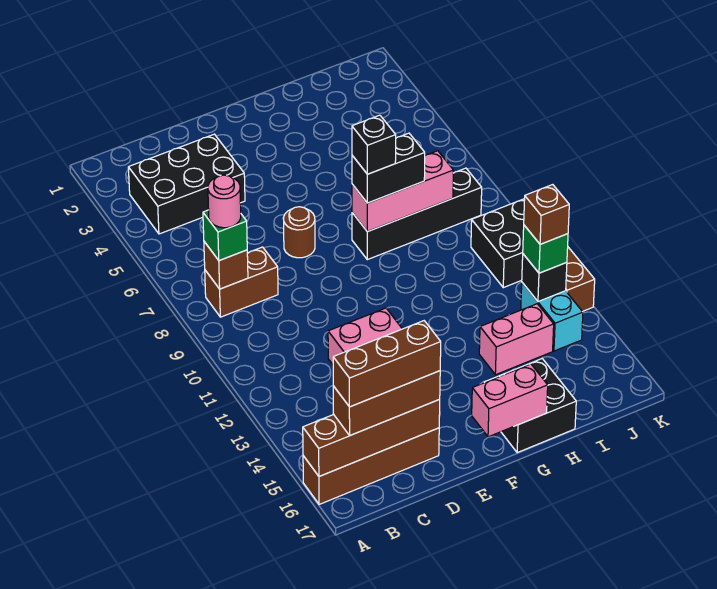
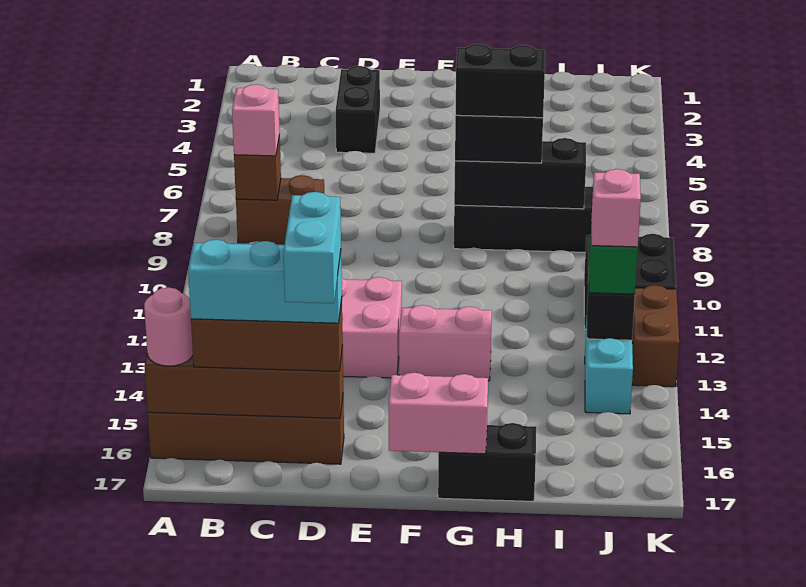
black 2x3 brick [128,134,245,234] -> black 1x2 brick [336,66,380,153]
green 1x1 brick [203,210,247,261] -> pink 1x1 brick [232,84,280,156]
pink 1x1 round brick [208,175,241,228] -> pink 1x1 round brick moved to [144,288,193,366]
brown 1x3 brick [333,321,441,407] -> cyan 1x3 brick [188,240,342,323]
none -> cyan 1x2 brick [283,192,341,303]
brown 1x1 round brick [283,207,315,258] -> none
pink 1x3 brick [352,151,453,232] -> black 1x3 brick [454,138,586,209]
black 1x1 brick [352,115,396,174] -> black 1x2 brick [456,44,545,118]
black 2x2 brick [484,359,576,453] -> black 1x2 brick [438,423,536,501]
pink 1x2 brick [479,304,554,375] -> pink 1x2 brick moved to [399,305,492,381]
brown 1x1 brick [524,185,569,244] -> pink 1x1 brick [591,169,641,247]

